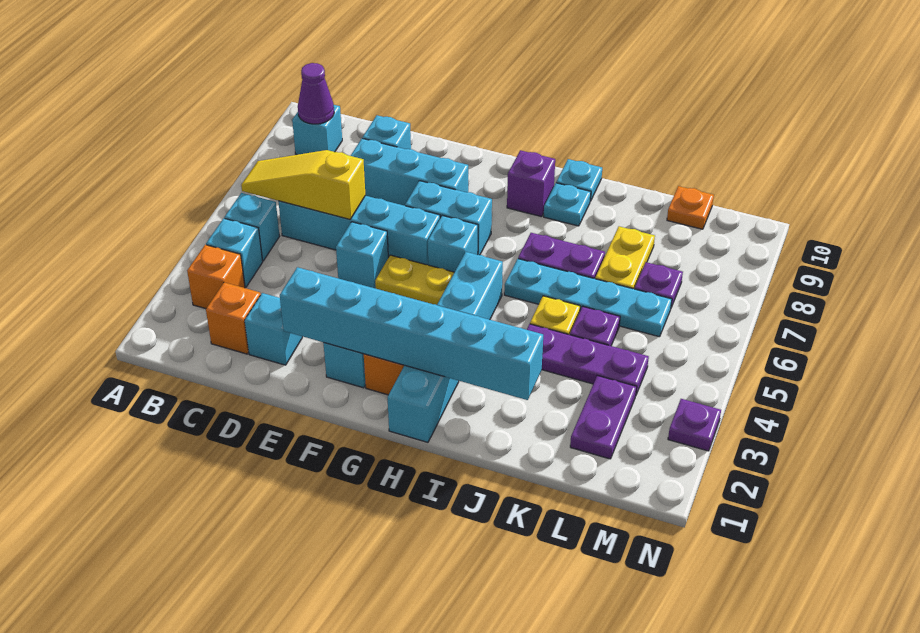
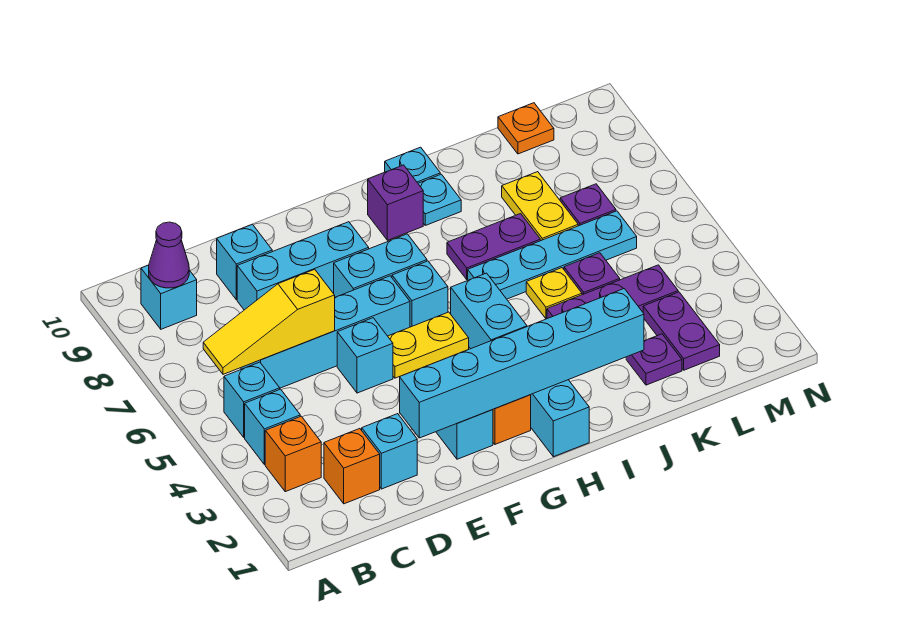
purple 1x1 plate [668,399,721,451] -> purple 1x1 plate moved to [626,334,682,385]

